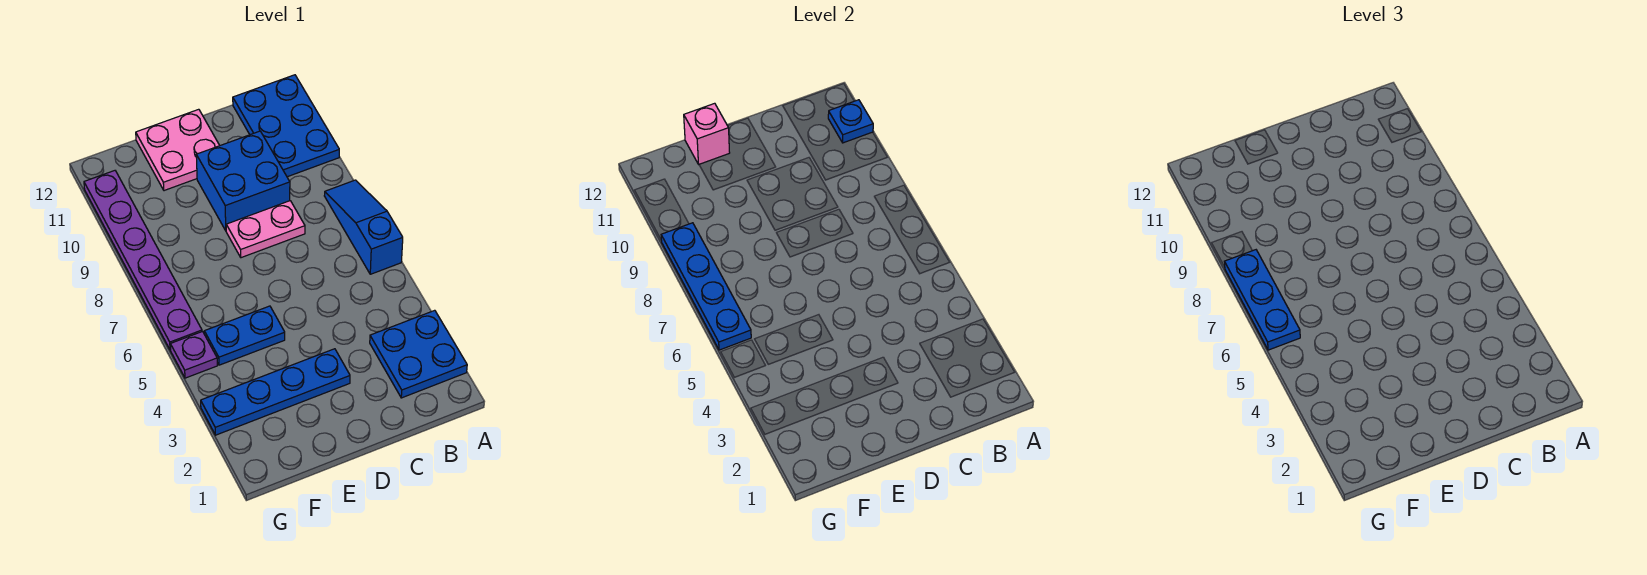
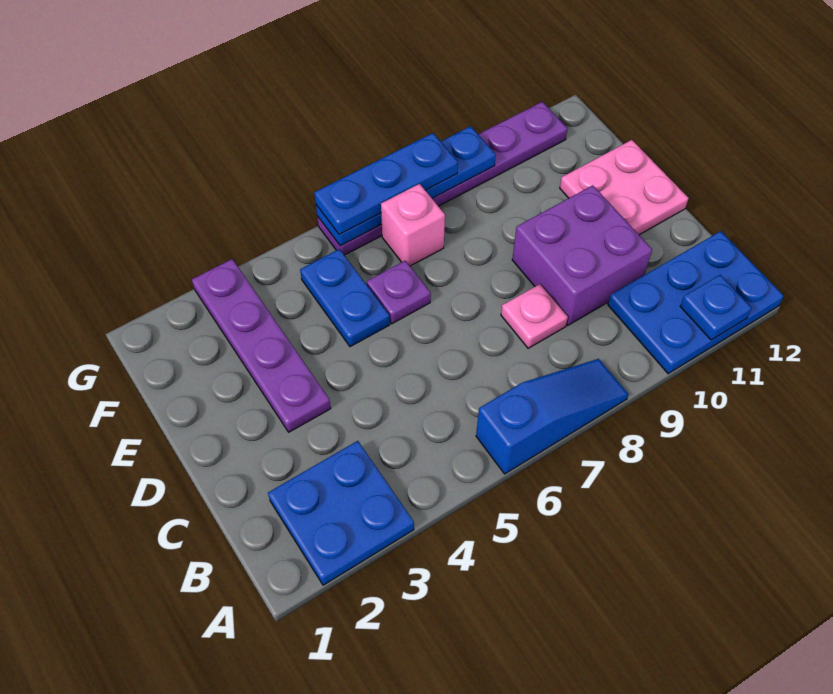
pink 1x2 plate [226,201,305,258] -> pink 1x1 plate [501,284,568,348]
blue 2x2 brick [196,131,290,230] -> purple 2x2 brick [512,185,652,325]
blue 1x4 plate [201,349,350,435] -> purple 1x4 plate [192,259,331,432]
pink 1x1 brick [684,103,730,164] -> pink 1x1 brick moved to [381,184,445,266]
purple 1x1 plate [170,332,217,378] -> purple 1x1 plate moved to [367,261,431,324]

